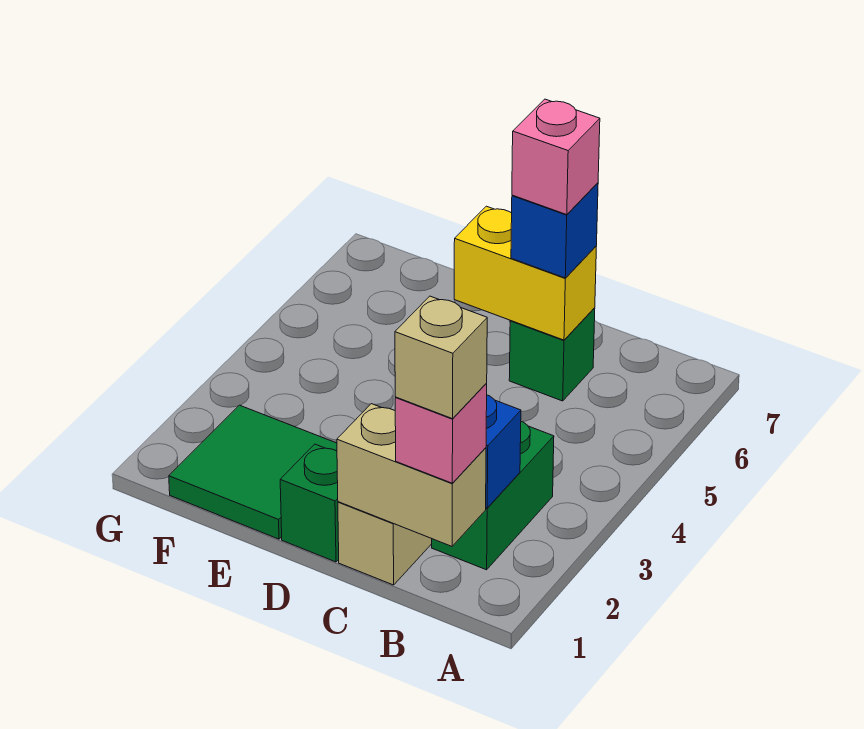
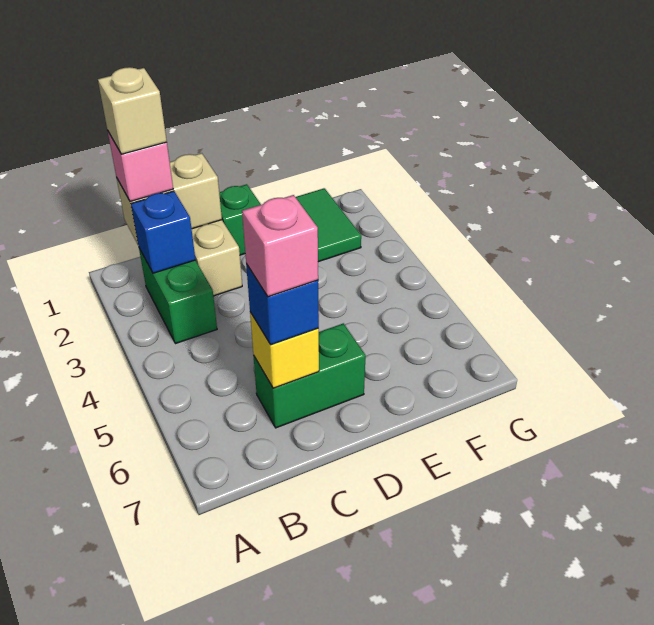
green 1x1 brick [509,308,595,401] -> green 1x2 brick [254,323,366,428]
yellow 1x2 brick [454,206,597,340] -> yellow 1x1 brick [250,312,319,388]

